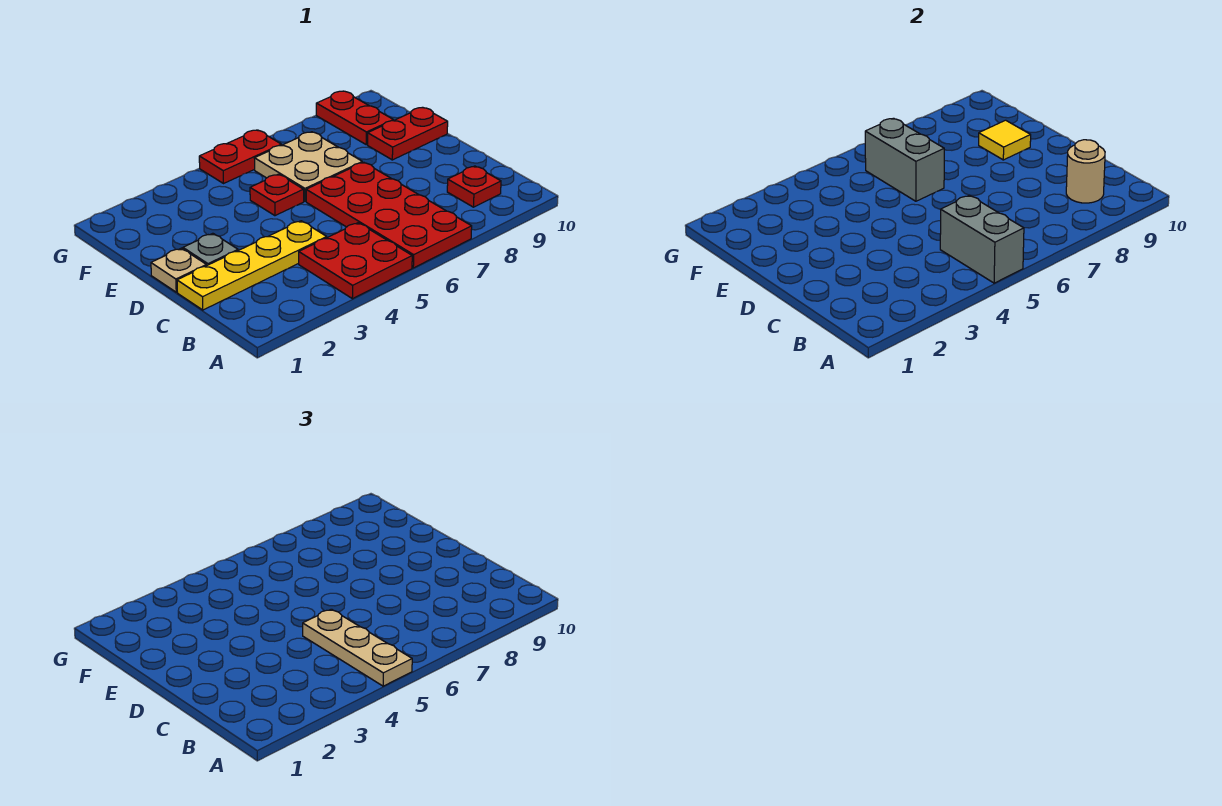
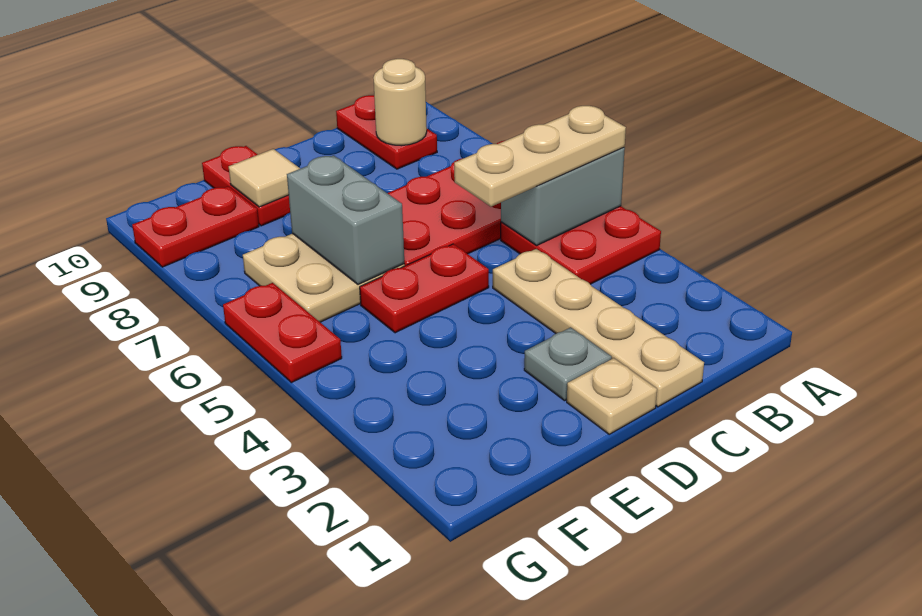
red 1x1 plate [447,166,501,207] -> red 1x2 plate [336,95,437,169]
yellow 1x4 plate [177,221,327,310] -> tan 1x4 plate [493,249,704,407]
red 1x1 plate [250,174,304,216] -> red 1x2 plate [360,244,489,333]
grey 1x2 brick [865,118,944,201] -> grey 1x2 brick turned to [287,155,404,284]
yellow 1x1 tile [979,120,1031,160] -> tan 1x1 tile [229,149,300,207]

